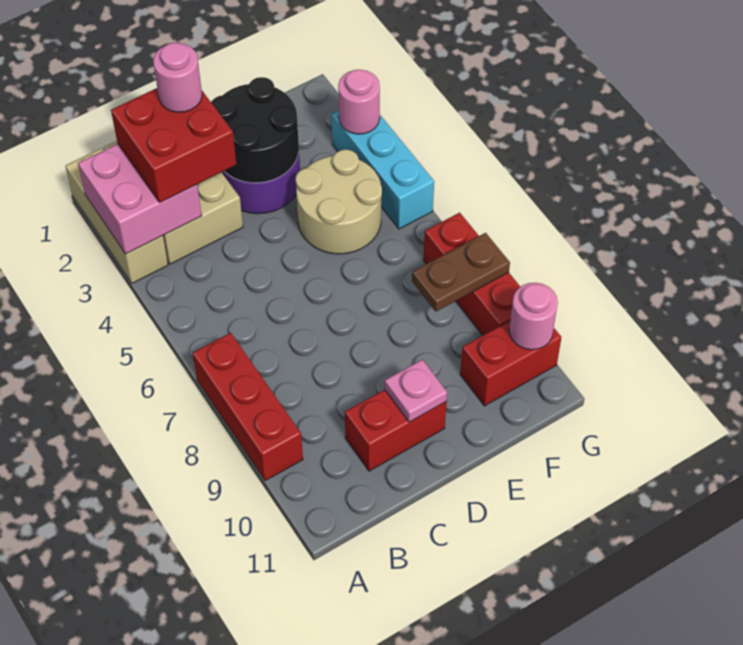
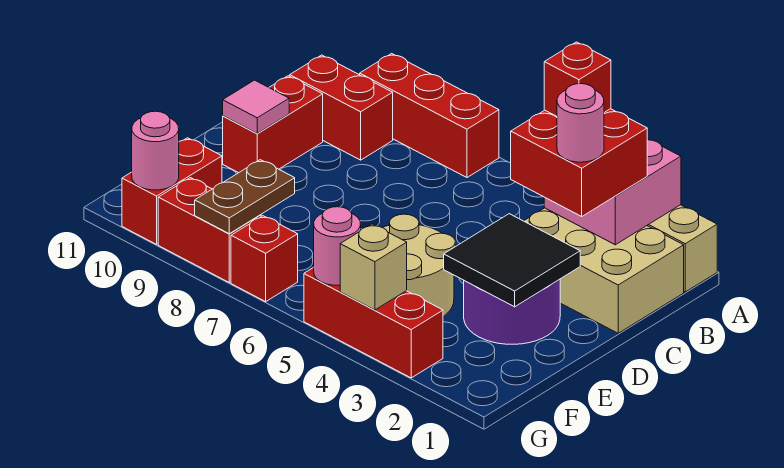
none -> red 1x1 brick [544,42,611,116]
none -> red 1x2 brick [290,55,393,160]
black 2x2 round brick [211,77,299,183] -> black 2x2 tile [444,214,580,307]
pink 1x1 plate [385,360,447,422] -> pink 1x1 tile [223,80,289,133]
cyan 1x3 brick [331,110,434,229] -> red 1x3 brick [304,267,443,378]
pink 1x1 round brick [338,70,380,134] -> pink 1x1 round brick moved to [314,207,361,285]
none -> tan 1x1 brick [340,224,407,310]

